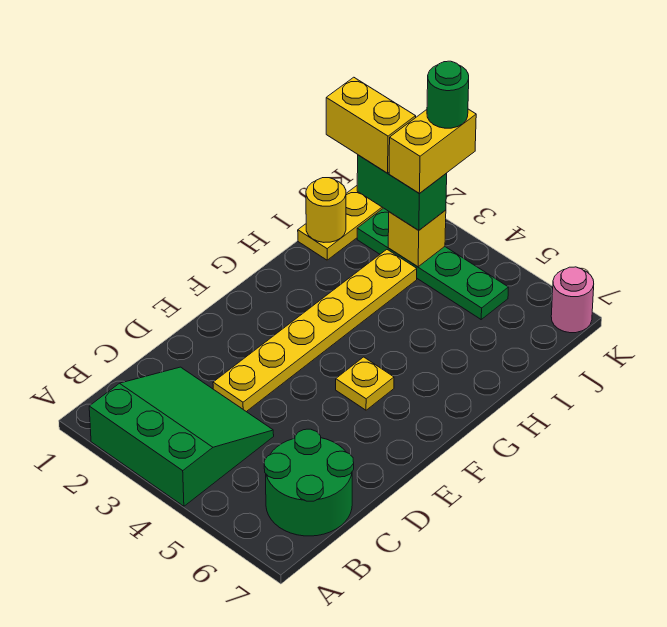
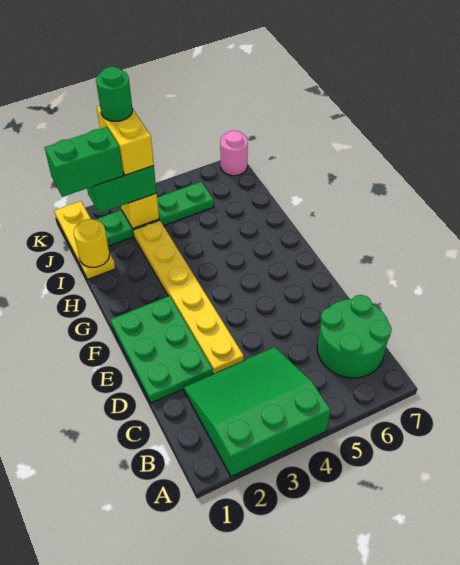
none -> green 2x3 plate [110,296,213,403]
yellow 1x1 plate [336,357,394,410] -> none
yellow 1x2 brick [326,77,416,173] -> green 1x2 brick [44,127,123,197]

